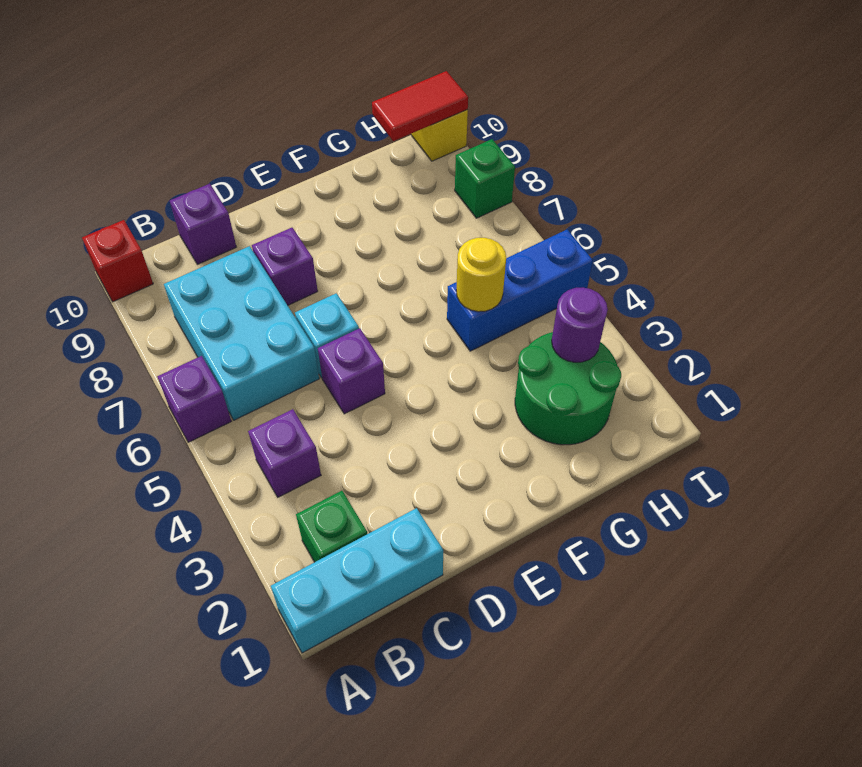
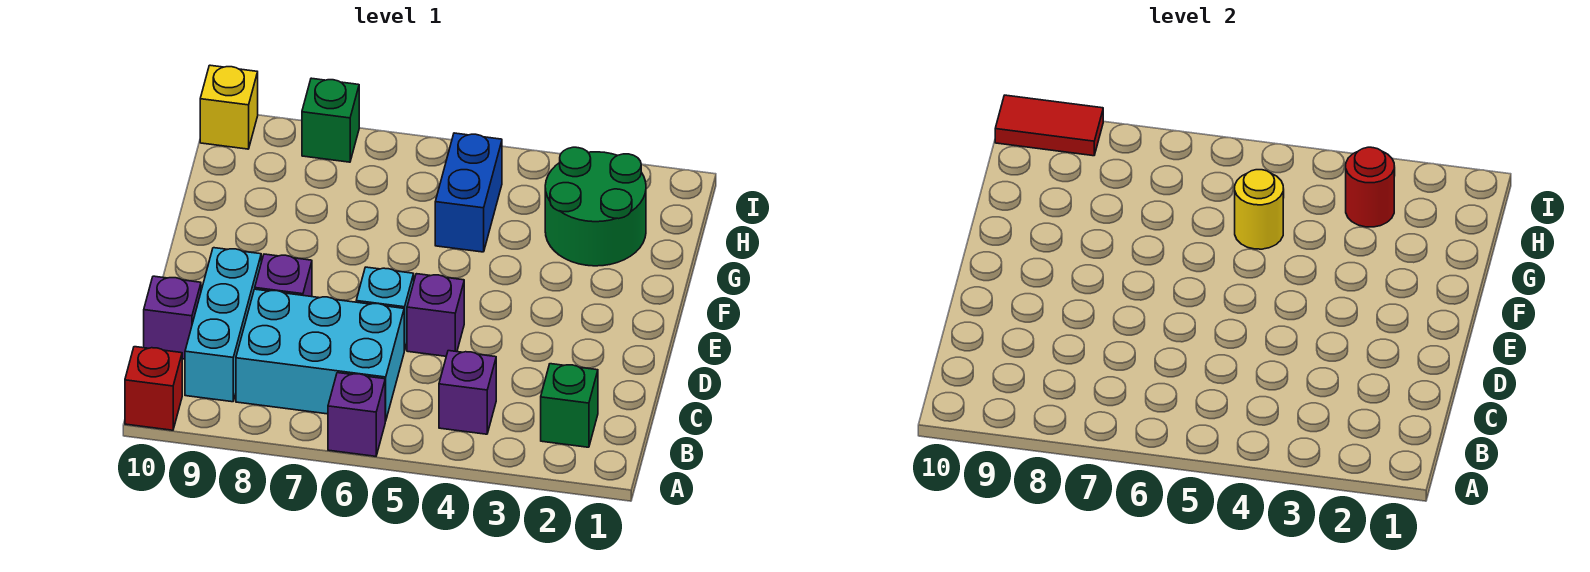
cyan 1x3 brick [271,508,443,653] -> cyan 1x3 brick moved to [185,248,261,402]
blue 1x3 brick [447,230,593,351] -> blue 1x2 brick [435,133,502,252]
purple 1x1 round brick [552,287,608,362] -> red 1x1 round brick [1346,147,1394,227]
red 1x2 tile [372,71,468,141] -> red 1x2 tile turned to [995,95,1103,156]

